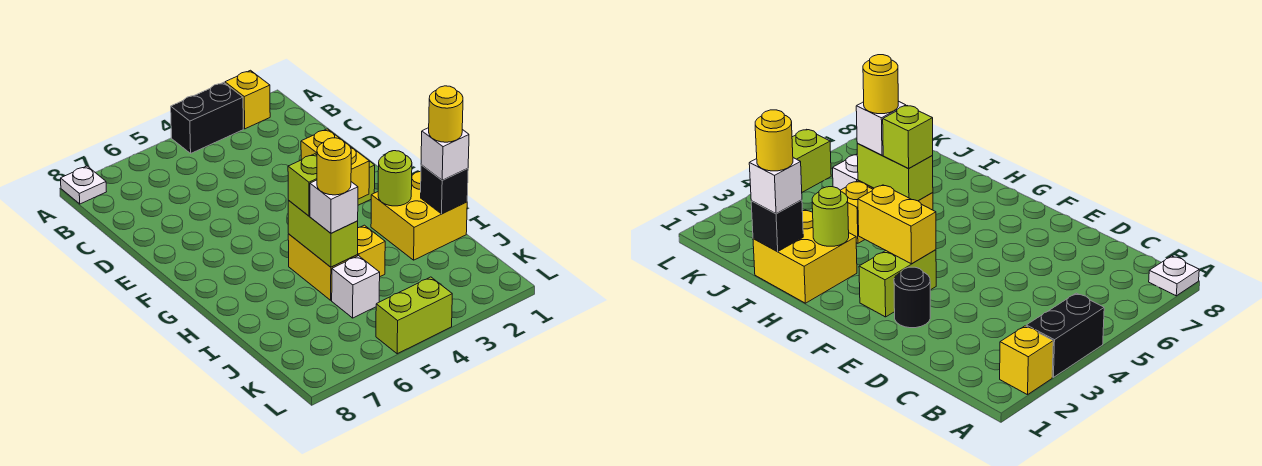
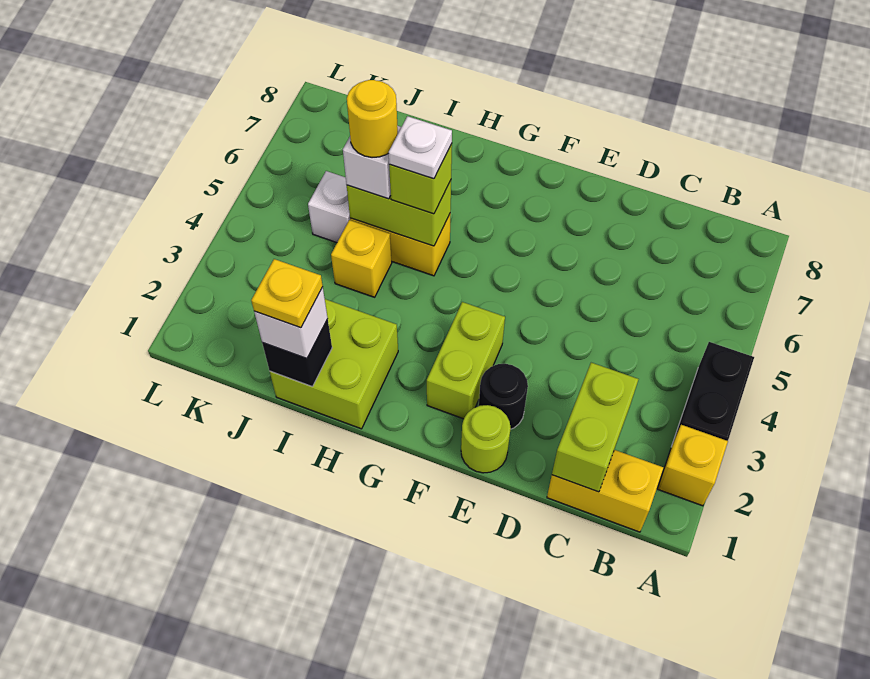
white 1x1 plate [61,166,106,204] -> white 1x1 plate moved to [388,116,452,179]
yellow 1x2 brick [301,129,369,199] -> yellow 1x2 brick moved to [547,450,663,532]
yellow 2x2 brick [371,171,467,260] -> lime 2x2 brick [270,299,398,429]
lime 1x1 round brick [378,151,412,206] -> lime 1x1 round brick moved to [461,405,511,473]
yellow 1x1 round brick [429,86,463,142] -> yellow 1x1 plate [251,259,323,328]
lime 1x2 brick [376,277,452,354] -> lime 1x2 brick moved to [552,363,639,492]

